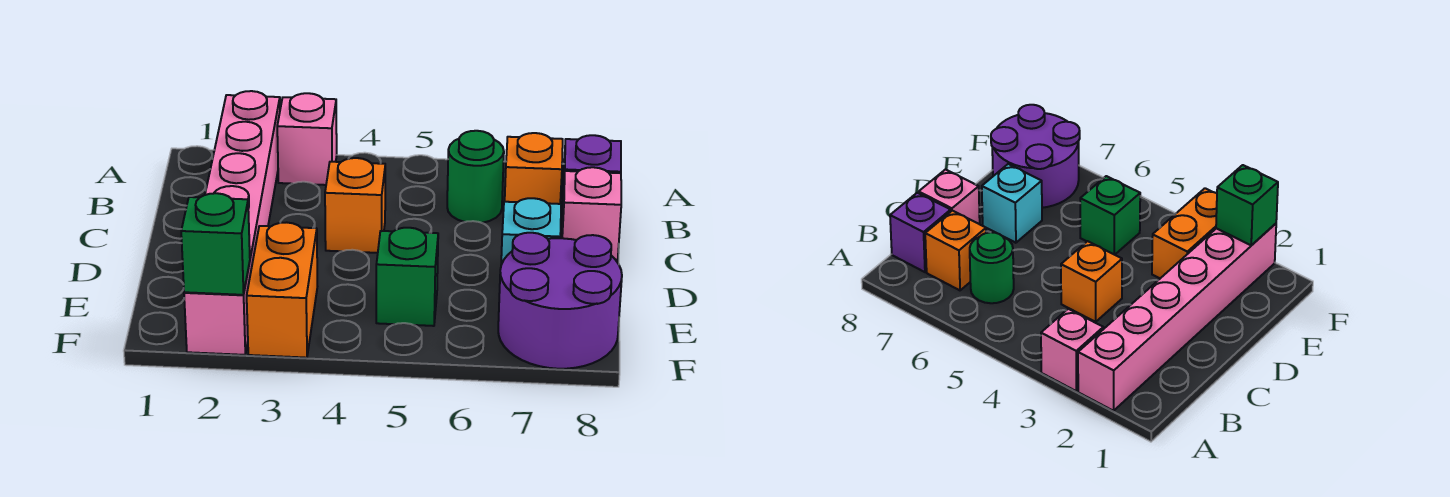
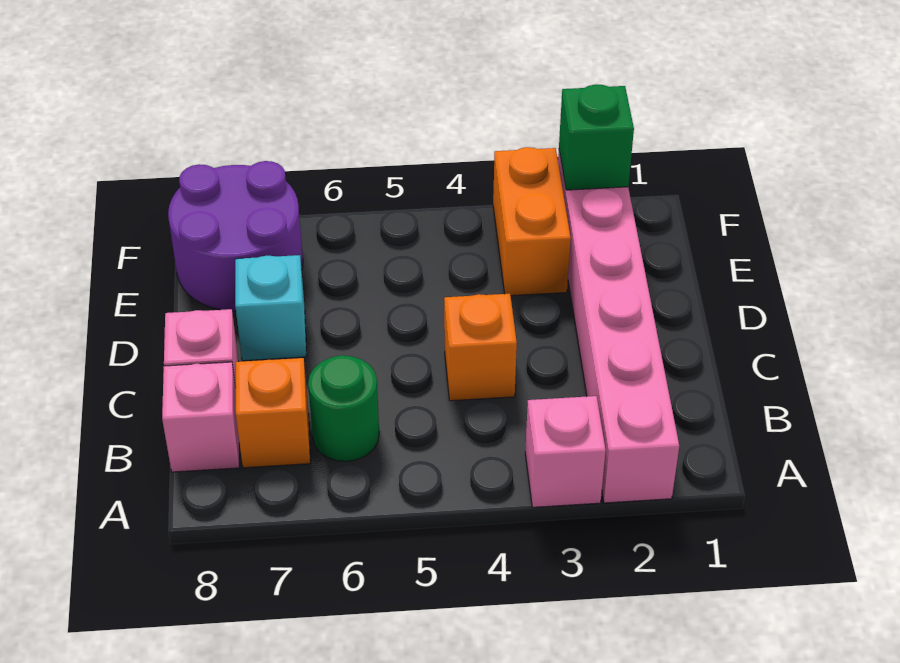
purple 1x1 brick [562,135,621,215] -> pink 1x1 brick [162,362,239,472]
green 1x1 brick [376,228,438,326] -> none

